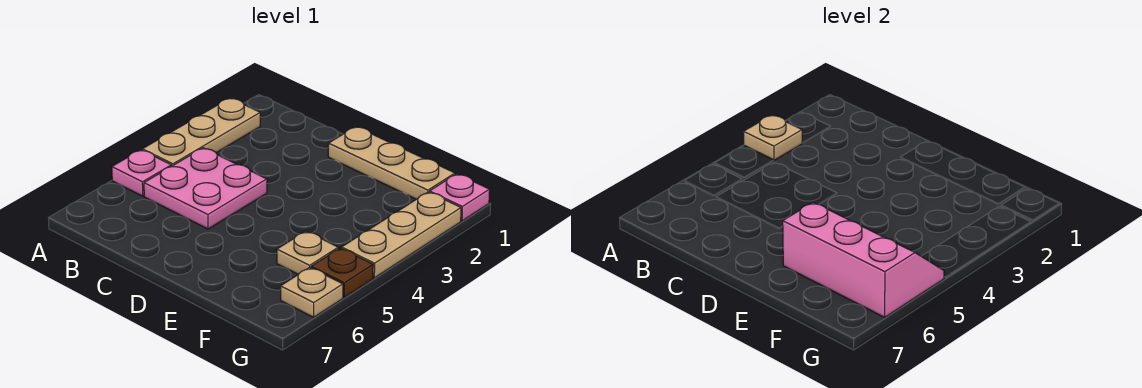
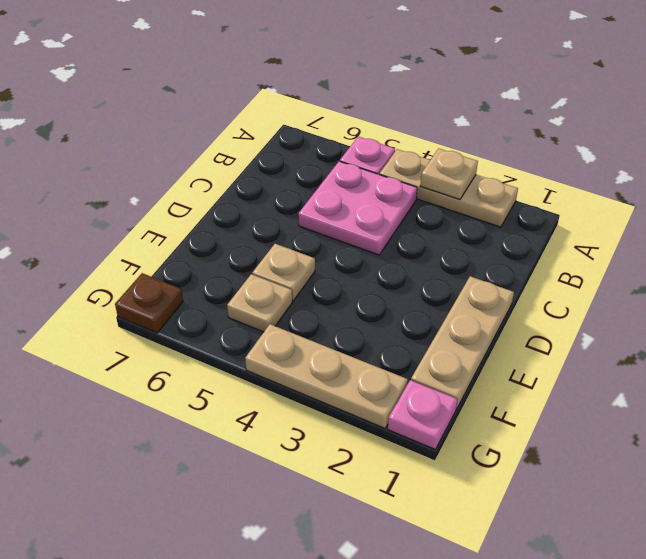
pink 2x3 slope [783,202,944,317] -> none
brown 1x1 plate [311,248,373,297] -> brown 1x1 plate moved to [115,273,183,333]
tan 1x1 plate [281,267,343,317] -> tan 1x1 plate moved to [252,244,315,301]

